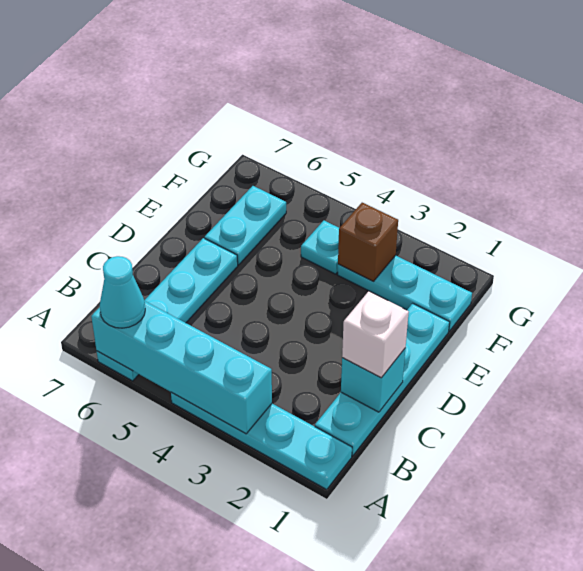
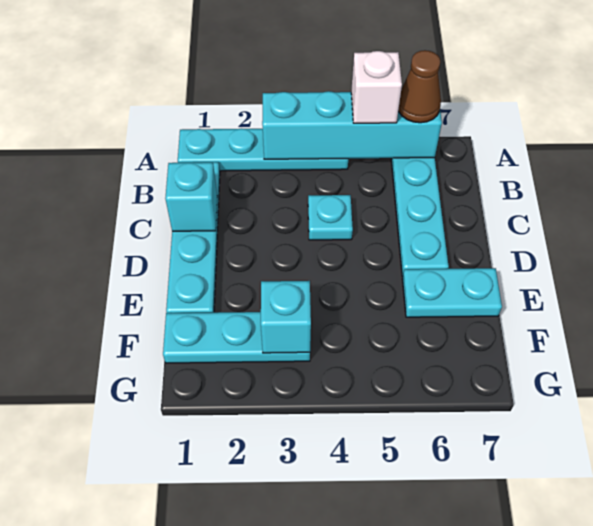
cyan 1x1 cone [100,256,145,328] -> brown 1x1 cone [398,50,441,123]
white 1x1 brick [342,291,409,378] -> white 1x1 brick moved to [351,51,402,123]
cyan 1x2 plate [205,186,286,265] -> cyan 1x2 plate turned to [402,268,502,317]
brown 1x1 brick [338,203,398,281] -> cyan 1x1 brick [261,281,311,353]
cyan 1x1 plate [301,221,339,274] -> cyan 1x1 plate moved to [308,195,353,240]

